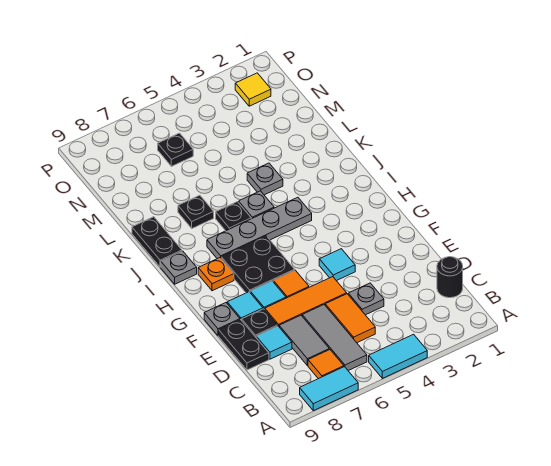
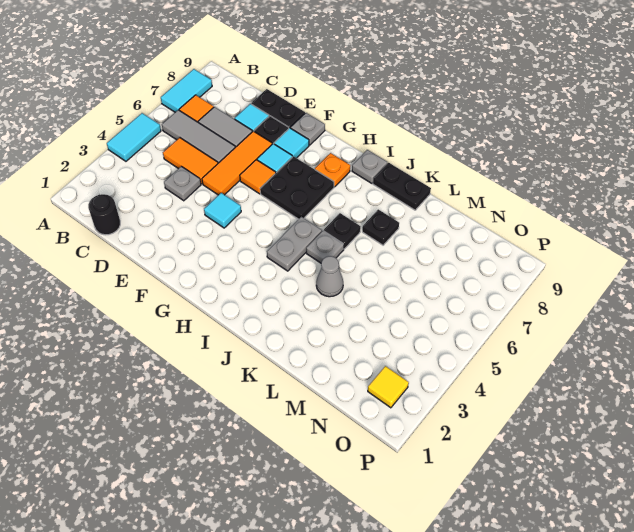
grey 1x4 plate [207,197,312,259] -> grey 1x2 plate [267,217,322,271]
grey 1x1 plate [247,163,283,195] -> grey 1x1 cone [316,256,343,297]
black 1x1 plate [158,133,193,166] -> none

